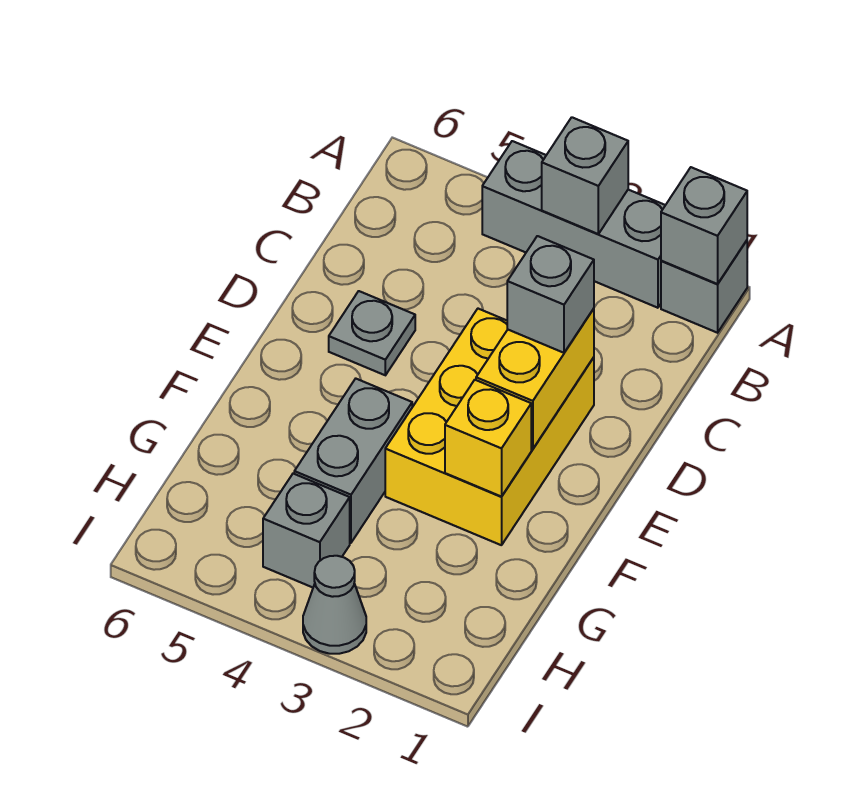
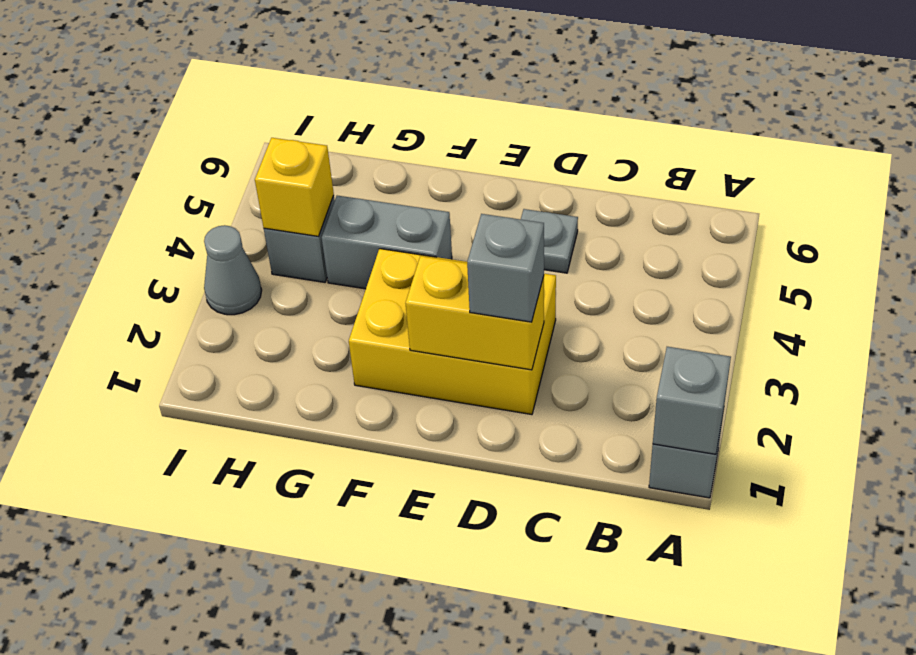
grey 1x3 brick [482,141,665,308] -> none
grey 1x1 brick [542,117,628,234] -> none
yellow 1x1 brick [445,380,531,497] -> yellow 1x1 brick moved to [255,138,334,236]

